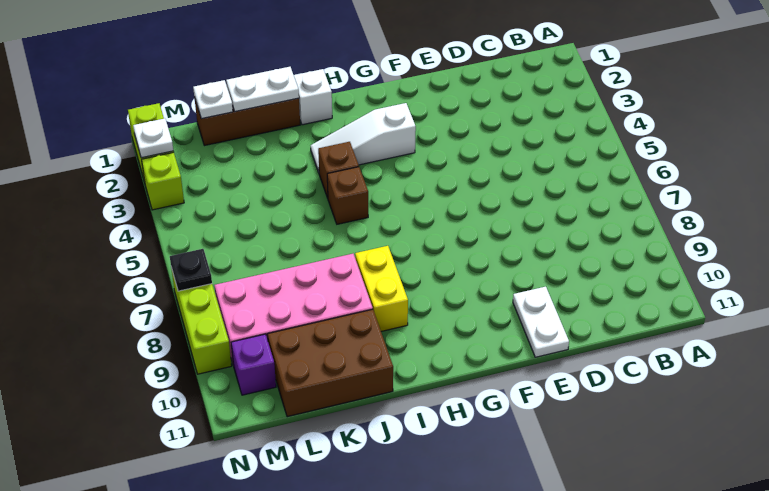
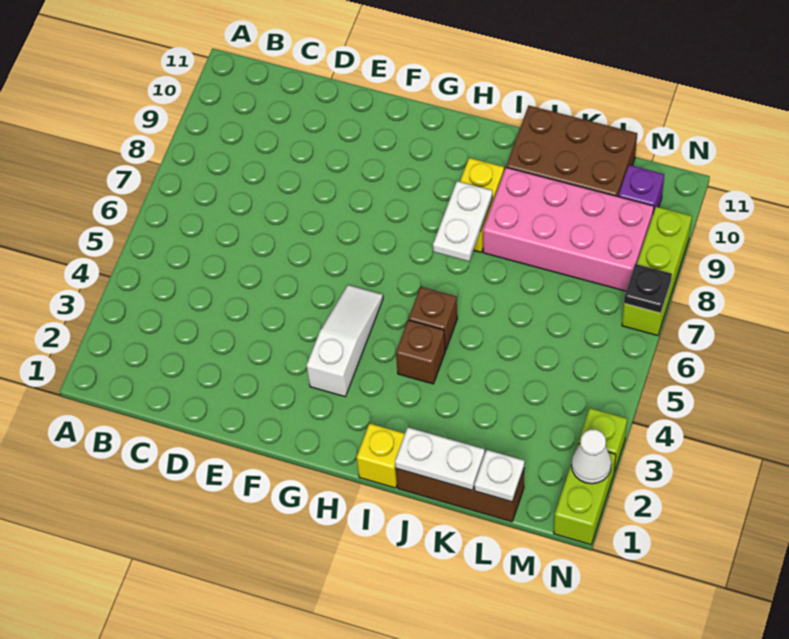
white 1x2 plate [513,287,569,357] -> white 1x2 plate moved to [433,181,492,261]
white 1x3 slope [311,103,416,173] -> white 1x3 slope turned to [306,285,383,397]
white 1x1 brick [294,69,332,125] -> yellow 1x1 brick [357,423,405,488]
white 1x1 plate [133,118,173,158] -> white 1x1 cone [572,429,611,484]

